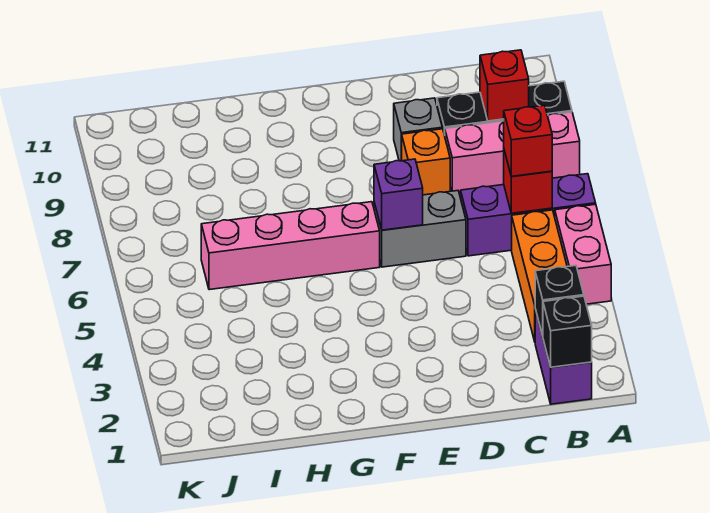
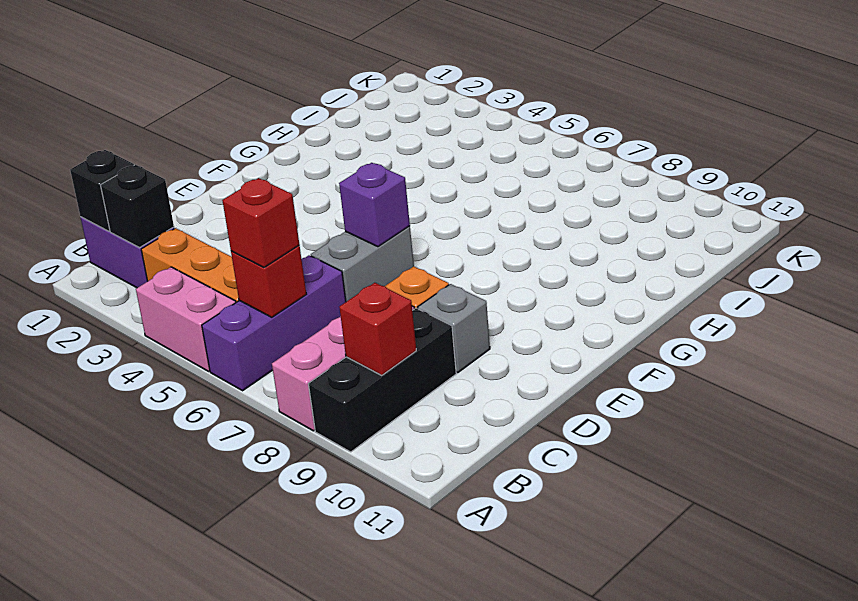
pink 1x4 brick [201,202,380,290] -> none

